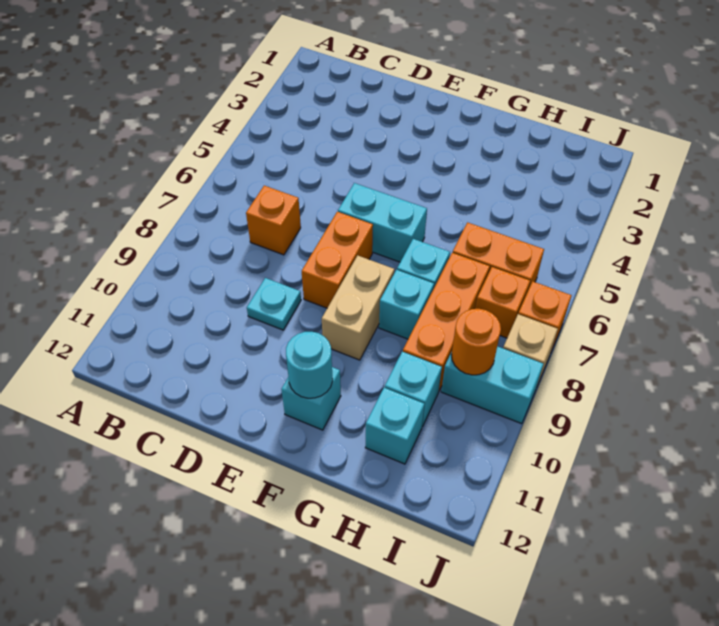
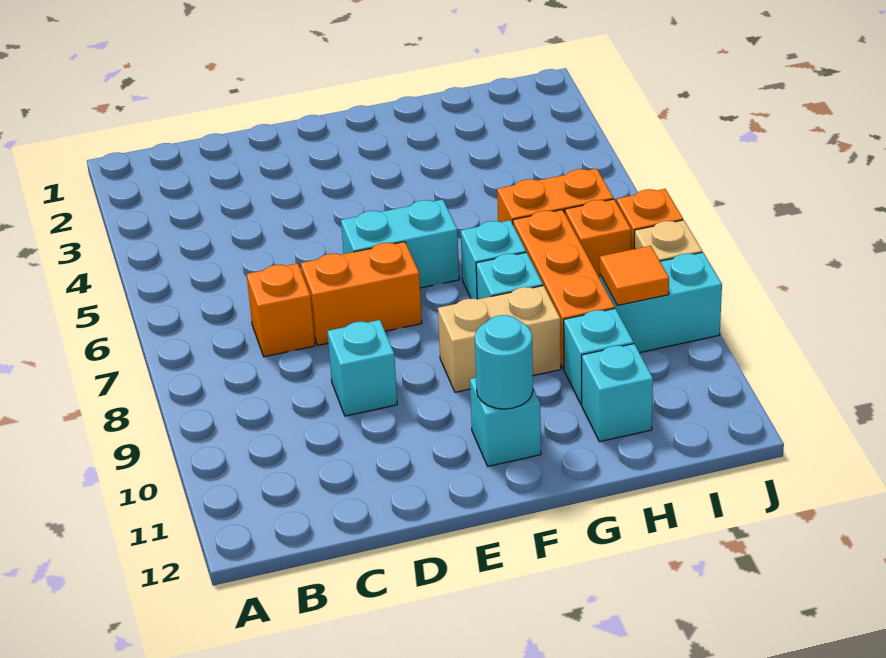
cyan 1x1 plate [247,278,301,330] -> cyan 1x1 brick [327,320,397,416]
orange 1x2 brick [302,212,373,308] -> orange 1x2 brick turned to [301,242,422,345]
tan 1x2 brick [322,255,394,360] -> tan 1x2 brick turned to [438,286,561,392]
orange 1x1 round brick [451,309,501,375] -> orange 1x1 tile [600,246,669,306]

